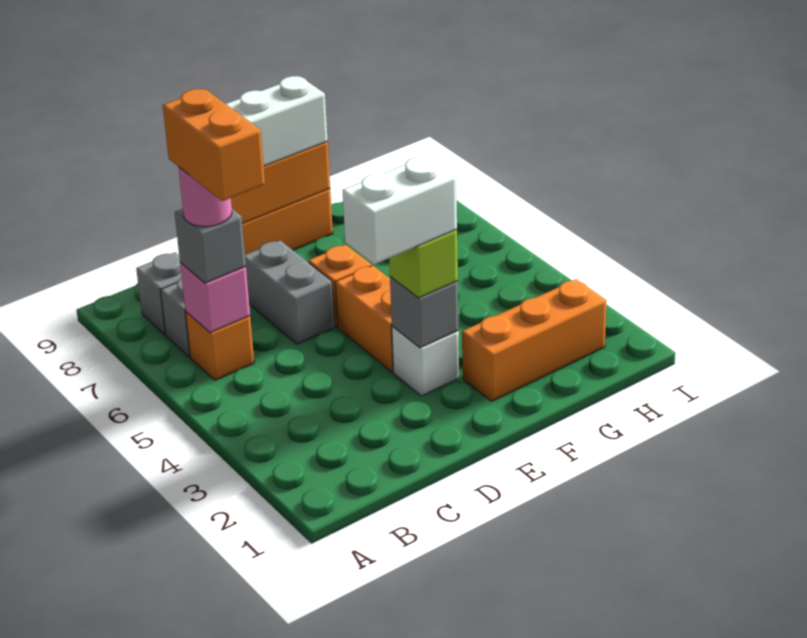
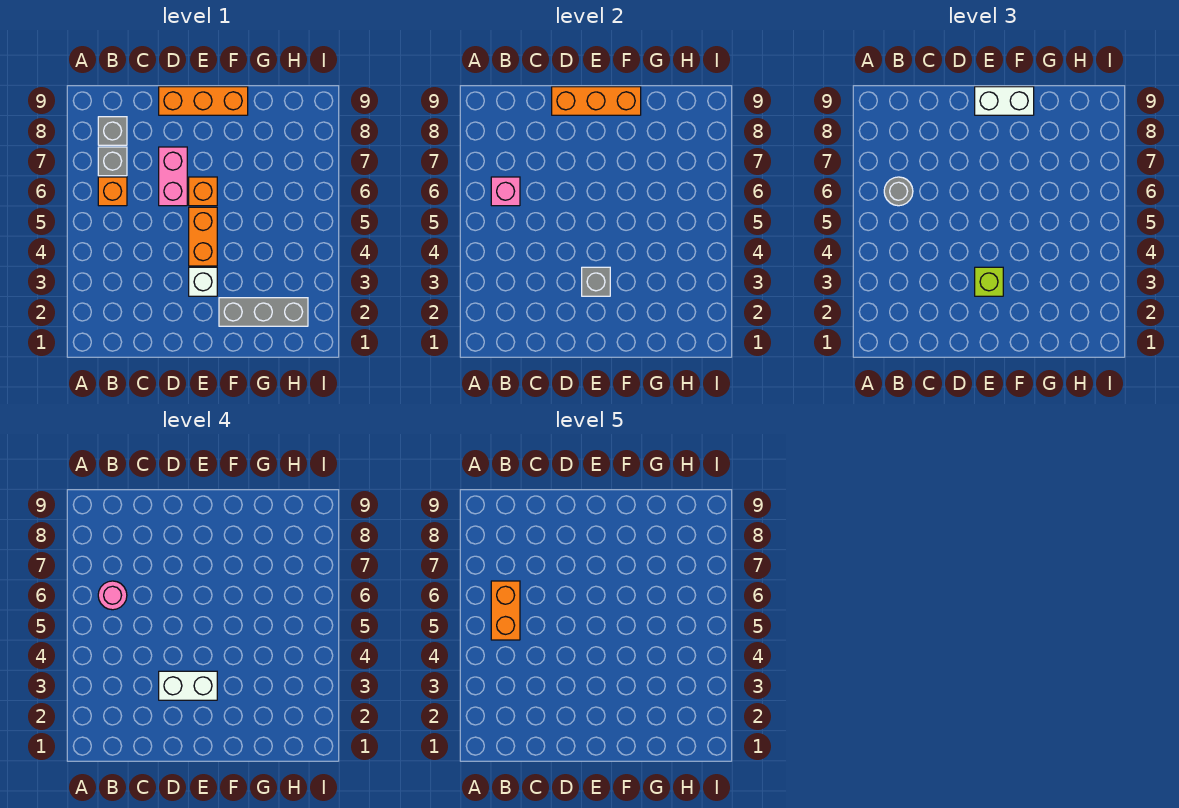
grey 1x1 brick [175,209,246,283] -> grey 1x1 round brick [884,177,913,206]
grey 1x2 brick [245,240,335,344] -> pink 1x2 brick [159,147,187,206]
orange 1x3 brick [462,279,607,401] -> grey 1x3 brick [219,298,308,326]

